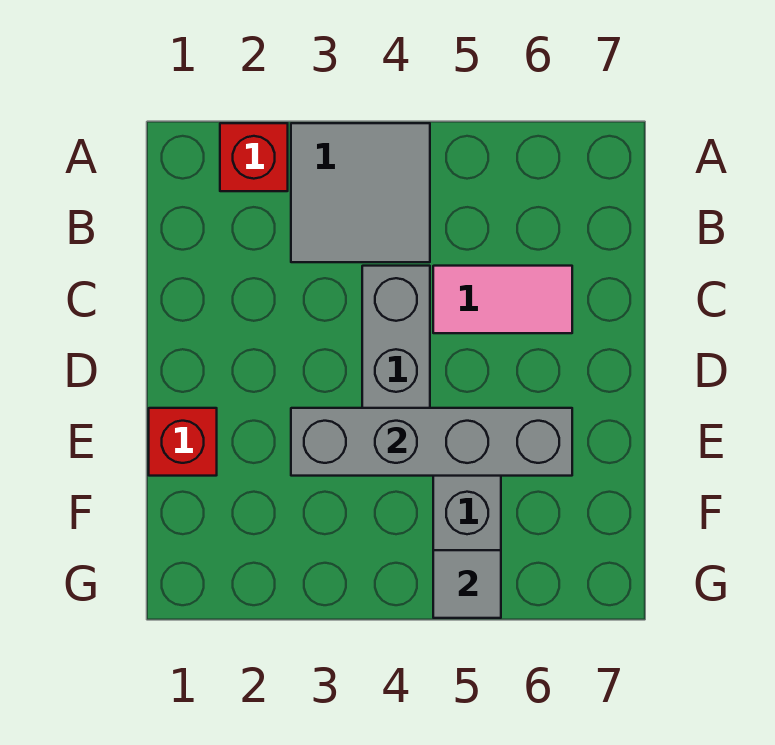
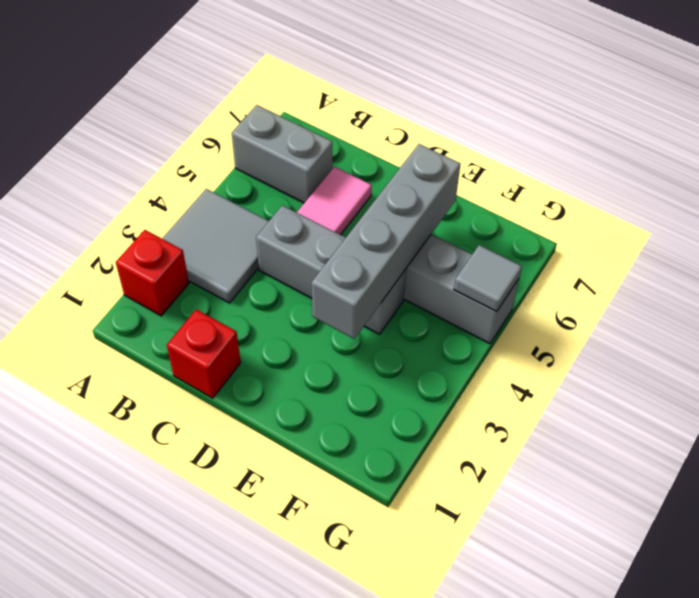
none -> grey 1x2 brick [232,105,333,203]
red 1x1 brick [149,408,217,476] -> red 1x1 brick moved to [167,309,241,398]

